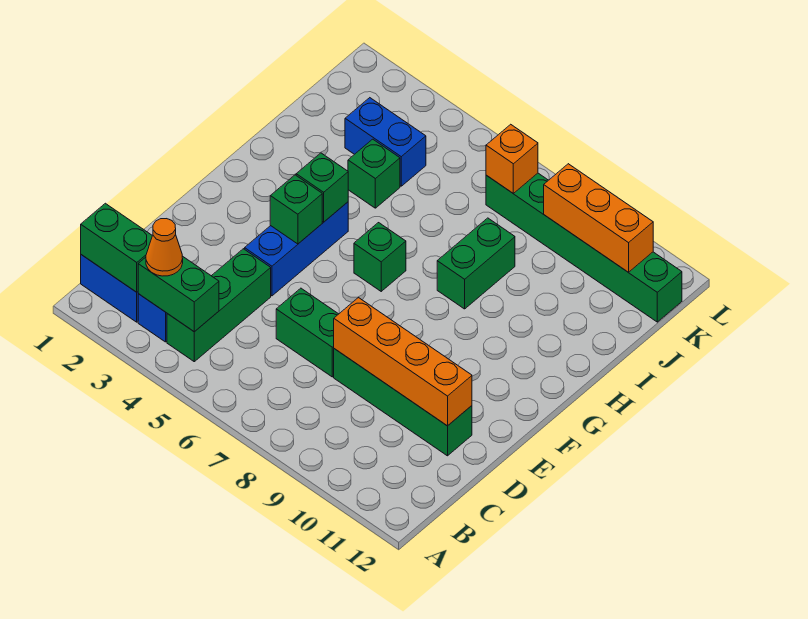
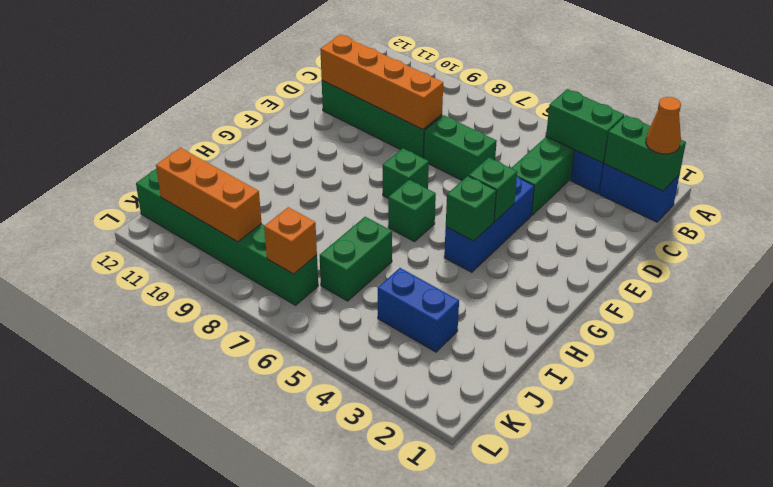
orange 1x1 cone [146,219,183,276] -> orange 1x1 cone moved to [646,97,681,154]
green 1x2 brick [437,218,515,309] -> green 1x2 brick moved to [320,217,392,301]
green 1x1 brick [348,139,400,208] -> green 1x1 brick moved to [383,148,429,198]

